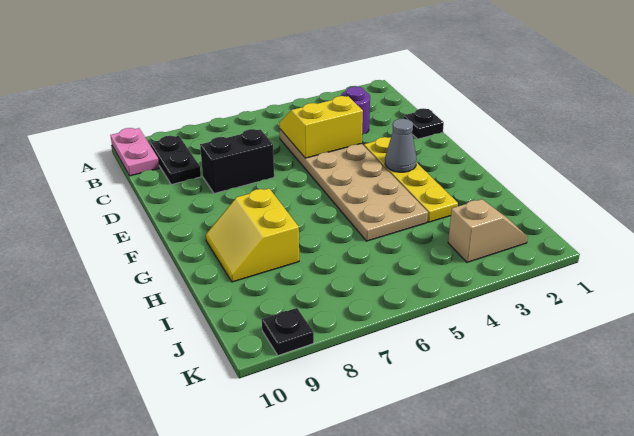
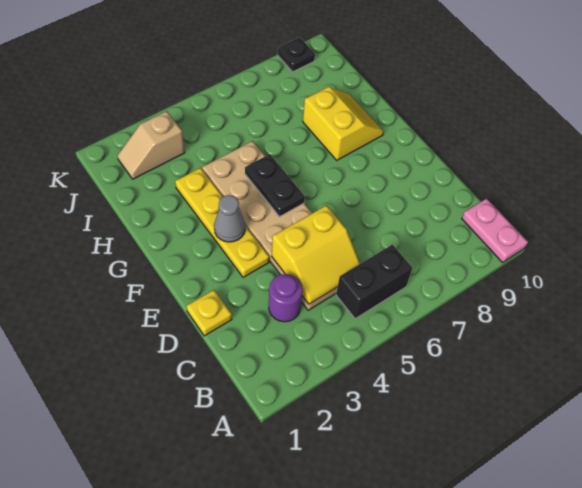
black 1x2 plate [150,136,201,185] -> black 1x2 plate moved to [245,154,305,217]
black 1x1 plate [403,108,444,139] -> yellow 1x1 plate [186,290,232,336]
black 1x2 brick [200,129,274,193] -> black 1x2 brick moved to [336,245,412,319]

